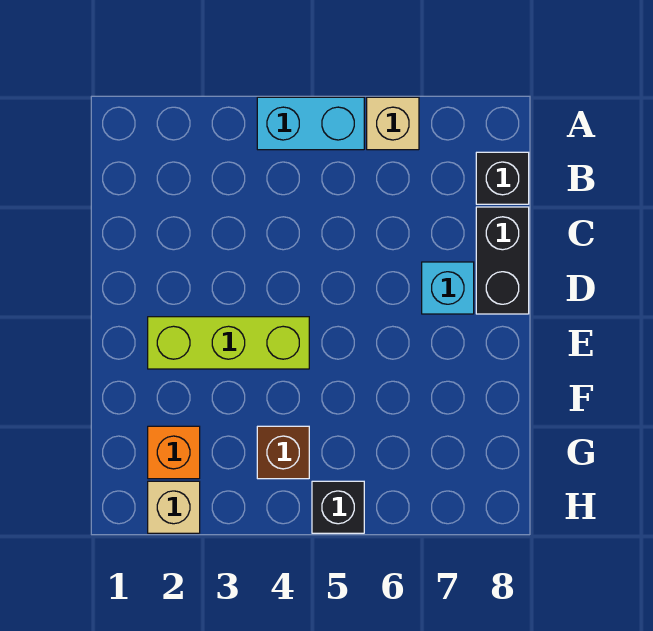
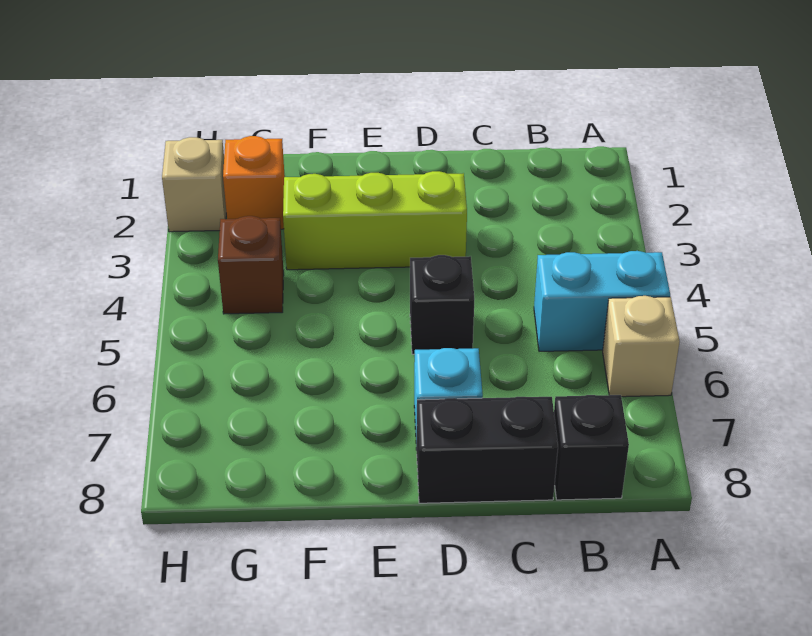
cyan 1x2 brick [257,97,364,150] -> cyan 1x2 brick turned to [534,251,670,351]
lime 1x3 brick [148,317,309,369] -> lime 1x3 brick turned to [283,171,467,270]
black 1x1 brick [312,481,364,533] -> black 1x1 brick moved to [410,255,474,354]

